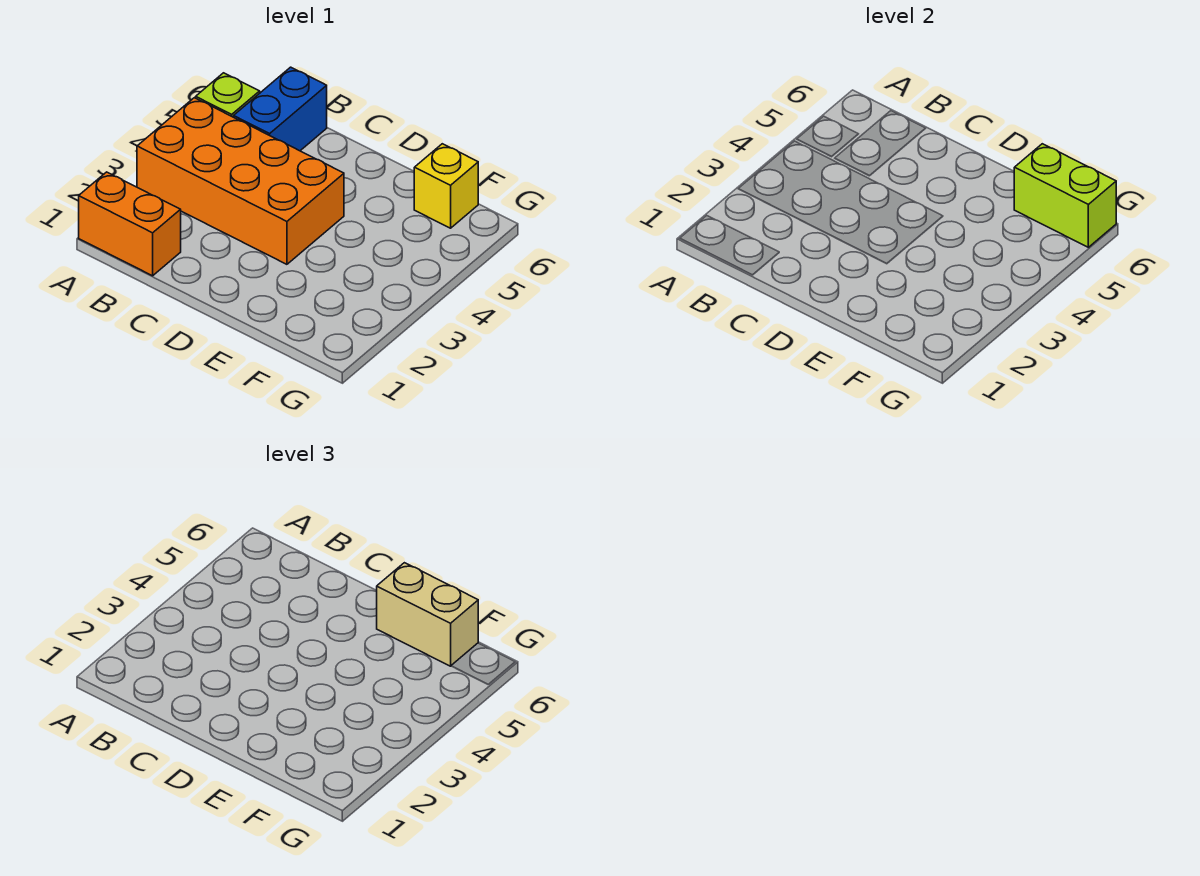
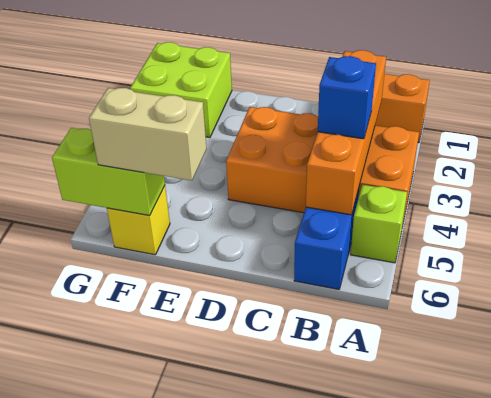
none -> orange 1x4 brick [306,50,386,215]
none -> blue 1x1 brick [318,56,376,139]
none -> lime 2x2 brick [130,42,232,138]

